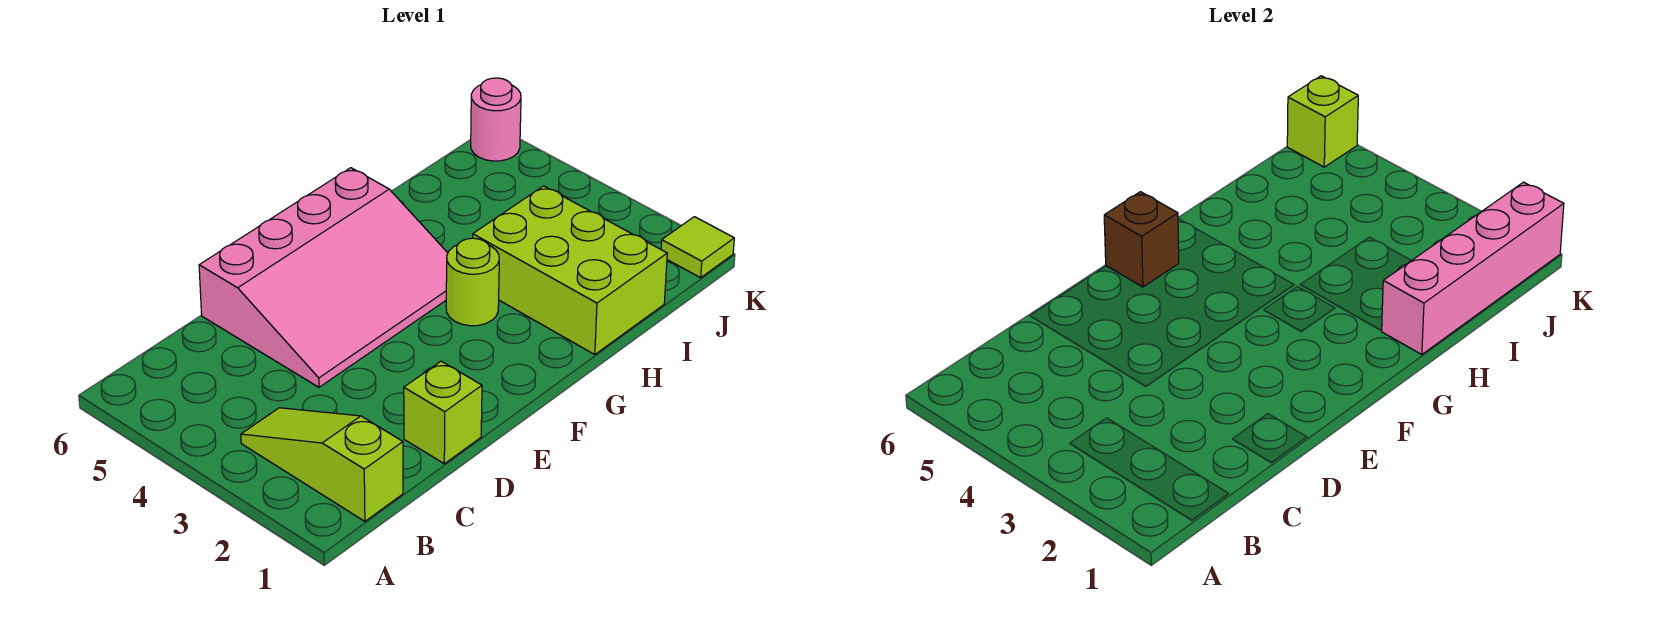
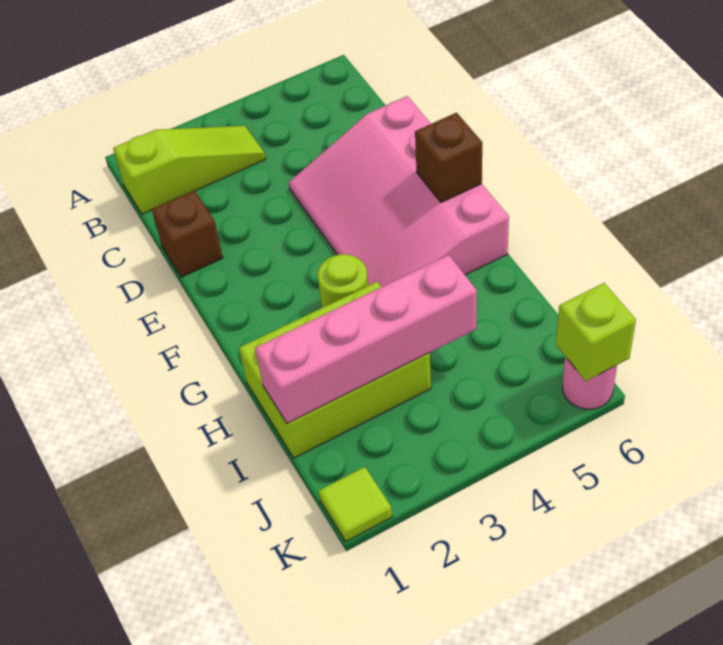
lime 1x1 brick [404,361,482,464] -> brown 1x1 brick [152,191,223,277]
pink 1x4 brick [1382,182,1564,355] -> pink 1x4 brick turned to [255,255,477,424]

